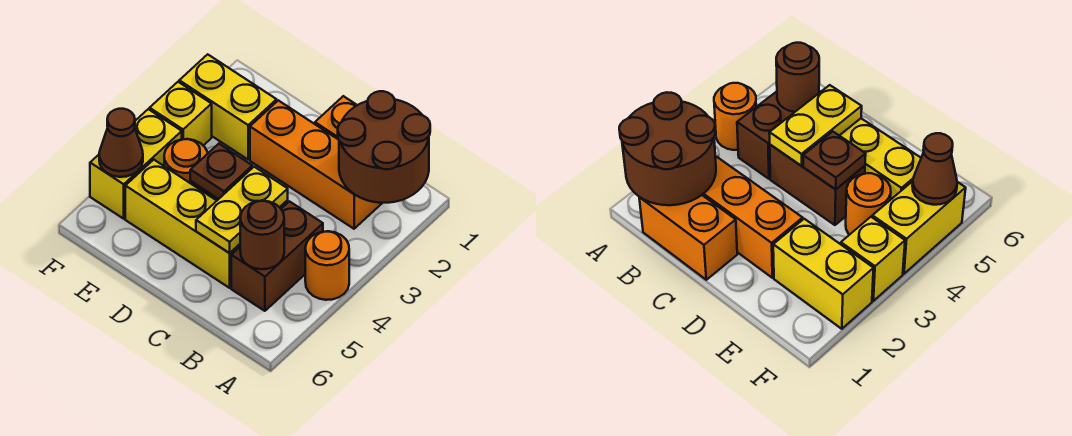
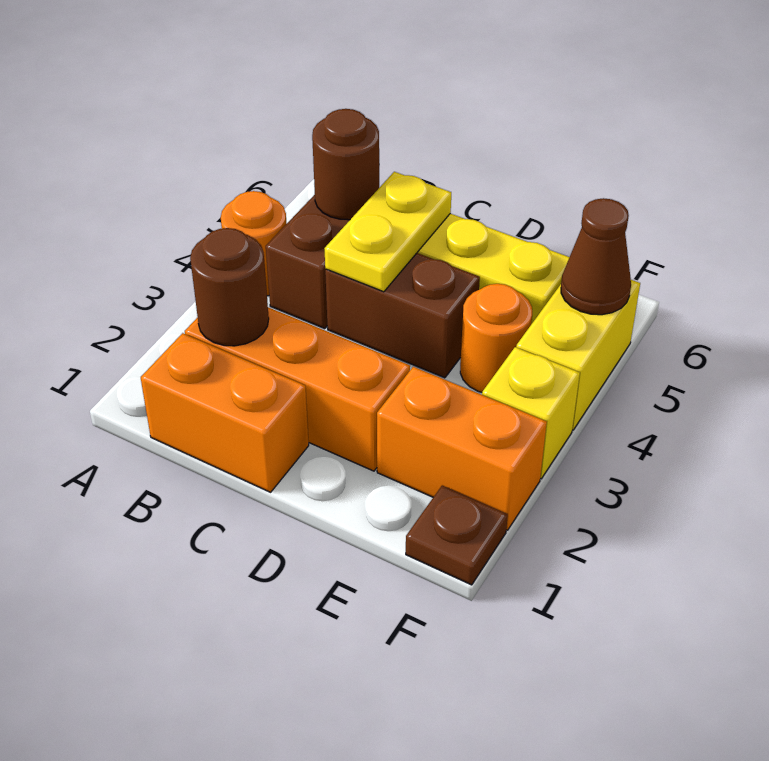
brown 2x2 round brick [338,91,430,203] -> brown 1x1 round brick [190,228,269,346]
brown 1x1 plate [190,144,252,199] -> brown 1x1 plate moved to [406,486,508,585]
yellow 1x2 brick [179,54,277,159] -> orange 1x2 brick [377,367,547,530]

